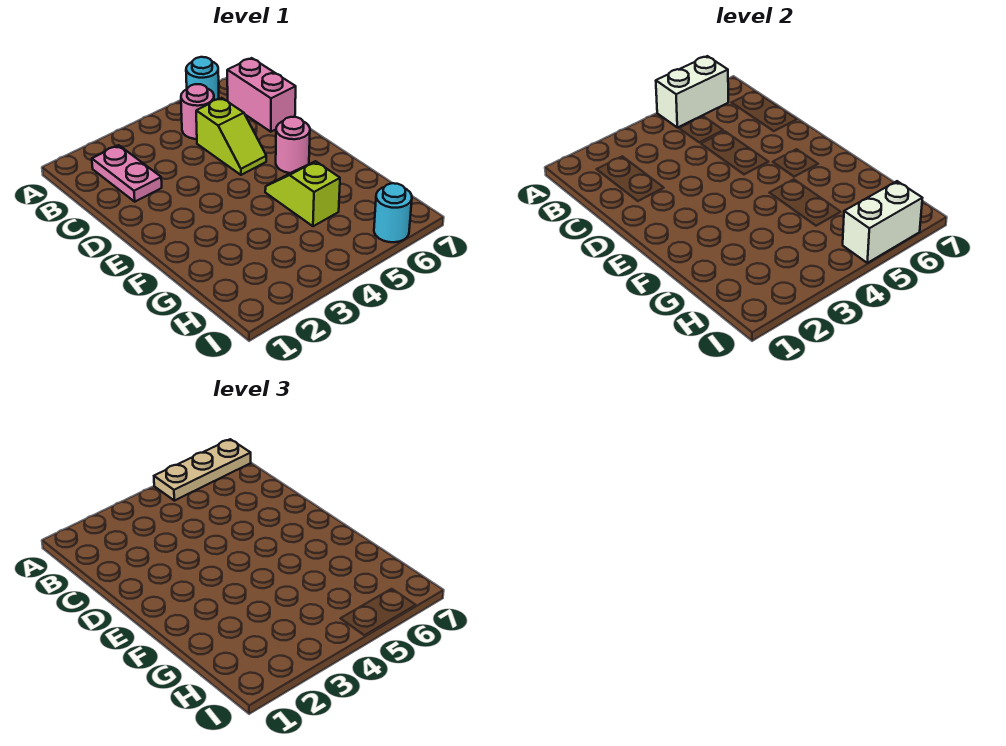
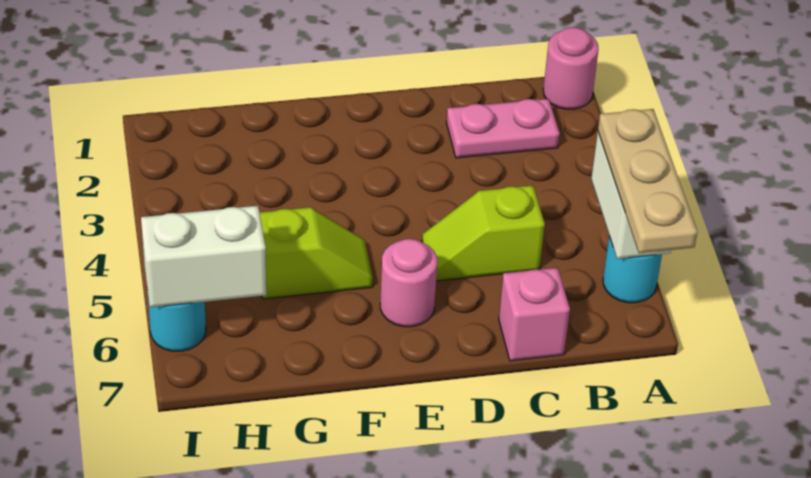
pink 1x1 round brick [181,84,214,139] -> pink 1x1 round brick moved to [543,27,599,109]
pink 1x2 brick [227,58,296,132] -> pink 1x1 brick [499,268,570,361]
white 1x2 brick [843,181,922,263] -> white 1x2 brick turned to [141,206,266,307]

